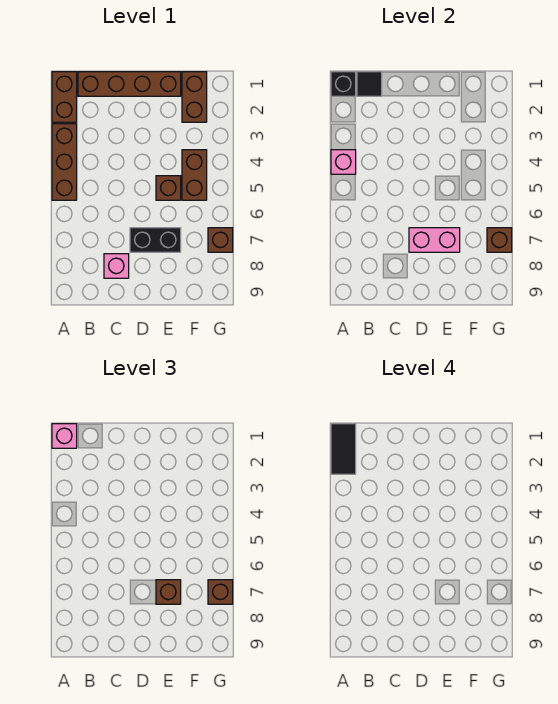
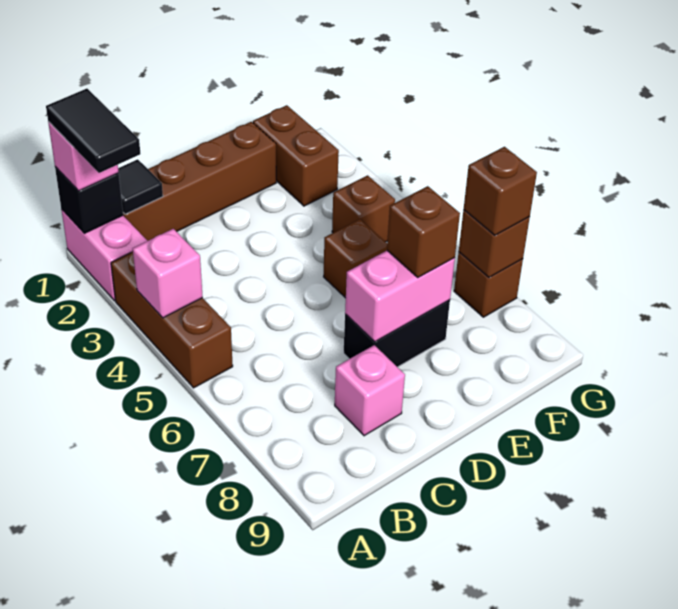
brown 1x2 brick [52,72,77,122] -> pink 1x2 brick [61,209,147,301]
brown 1x2 brick [182,150,207,200] -> brown 1x1 brick [332,175,395,242]

